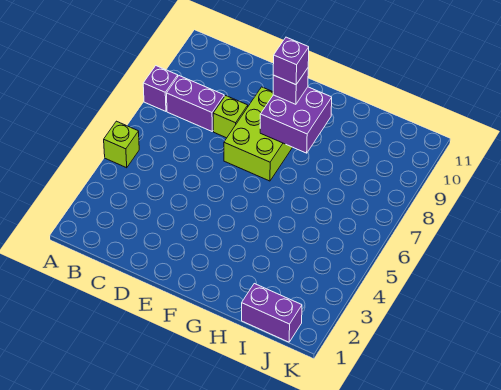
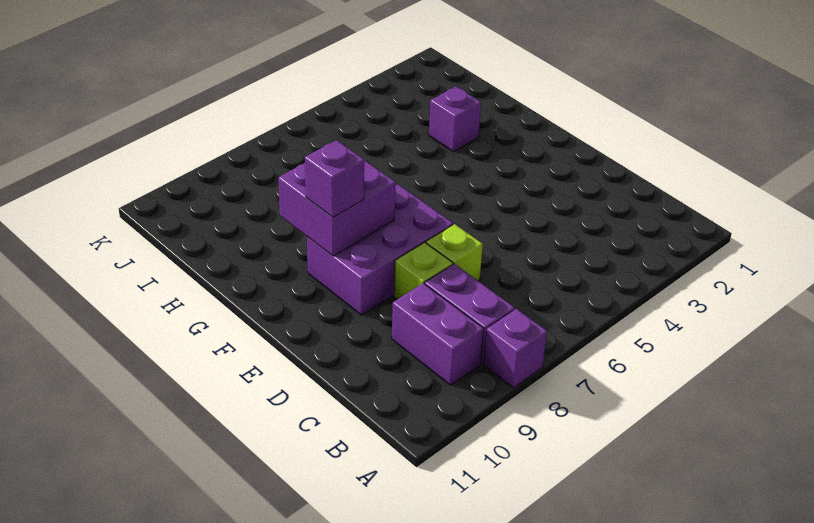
lime 1x1 brick [104,121,139,168] -> lime 1x1 brick moved to [426,224,483,281]
lime 2x3 brick [224,87,292,181] -> purple 2x3 brick [307,184,453,315]
purple 1x1 brick [273,37,309,85] -> purple 1x1 brick moved to [429,87,481,152]
purple 1x2 brick [242,284,302,342] -> purple 1x2 brick moved to [392,283,484,385]

